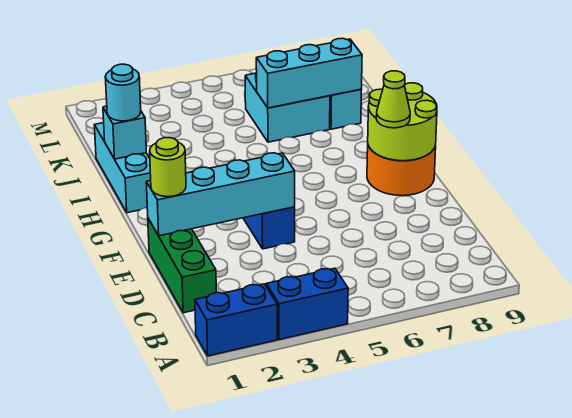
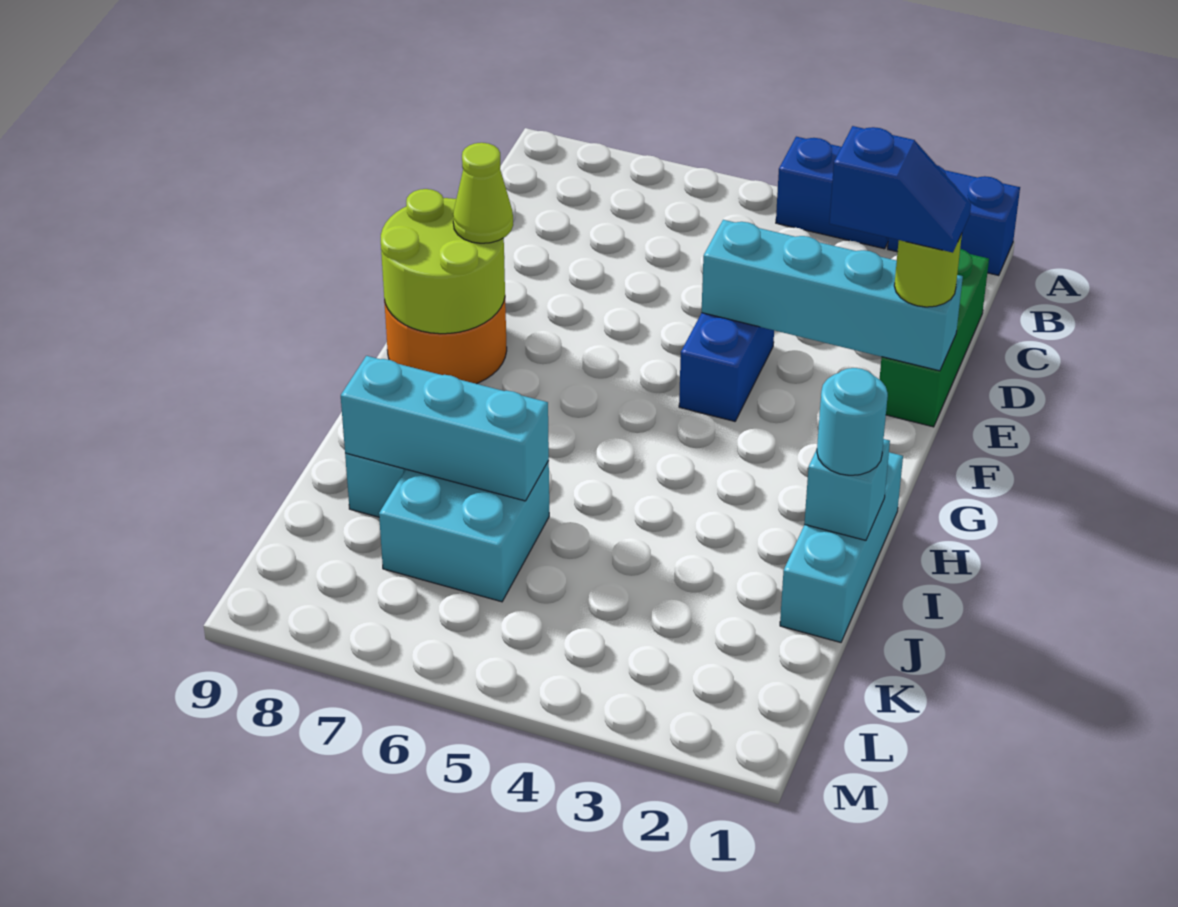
none -> blue 1x2 slope [829,126,971,253]

